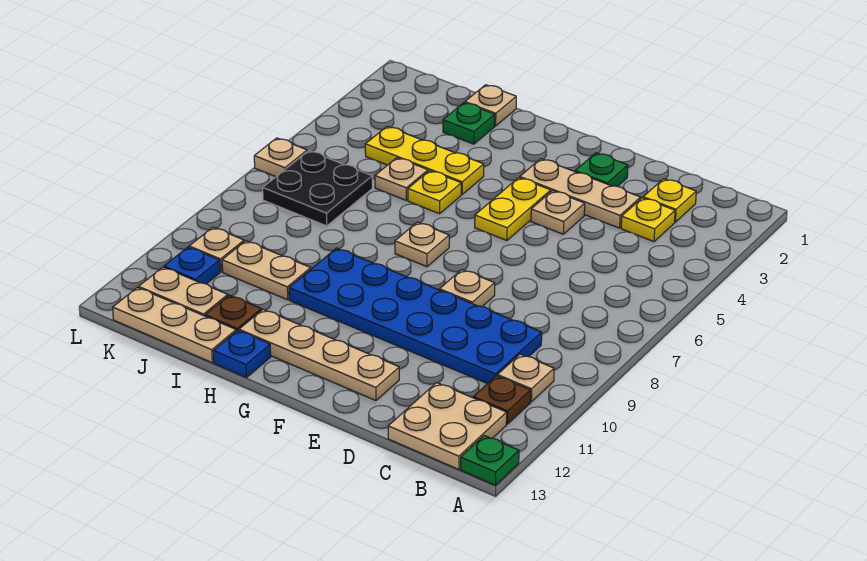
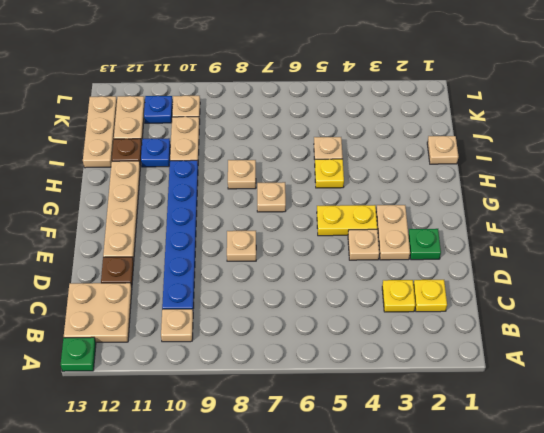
brown 1x1 plate [473,376,531,424] -> brown 1x1 plate moved to [101,257,134,287]
blue 2x6 plate [289,248,542,384] -> blue 1x6 plate [162,160,198,309]
tan 1x3 plate [520,159,641,228] -> tan 1x2 plate [376,205,410,260]
yellow 1x3 plate [365,127,484,194] -> none
blue 1x1 plate [213,330,271,378] -> blue 1x1 plate moved to [141,138,170,167]
green 1x1 plate [443,103,495,144] -> none
black 2x2 plate [263,151,372,226] -> none
tan 1x1 plate [254,138,307,177] -> tan 1x1 plate moved to [228,160,256,189]

